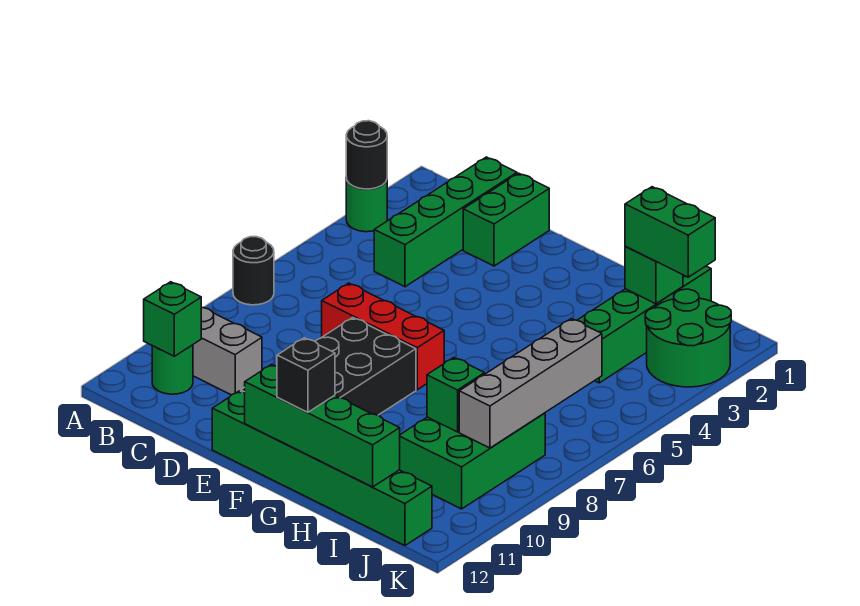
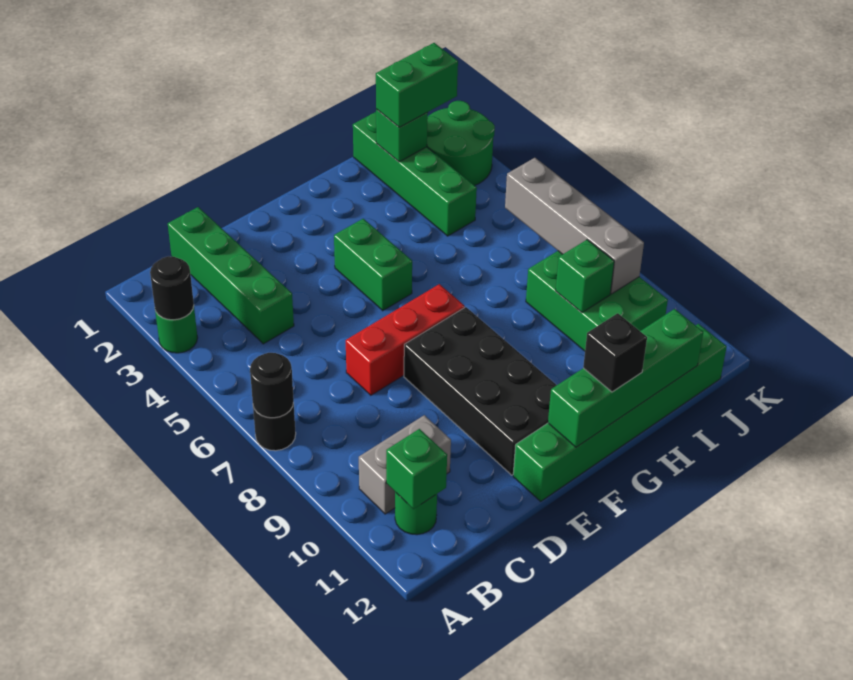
none -> black 1x1 round brick [250,353,294,418]
green 1x2 brick [463,173,549,266] -> green 1x2 brick moved to [334,219,412,311]

